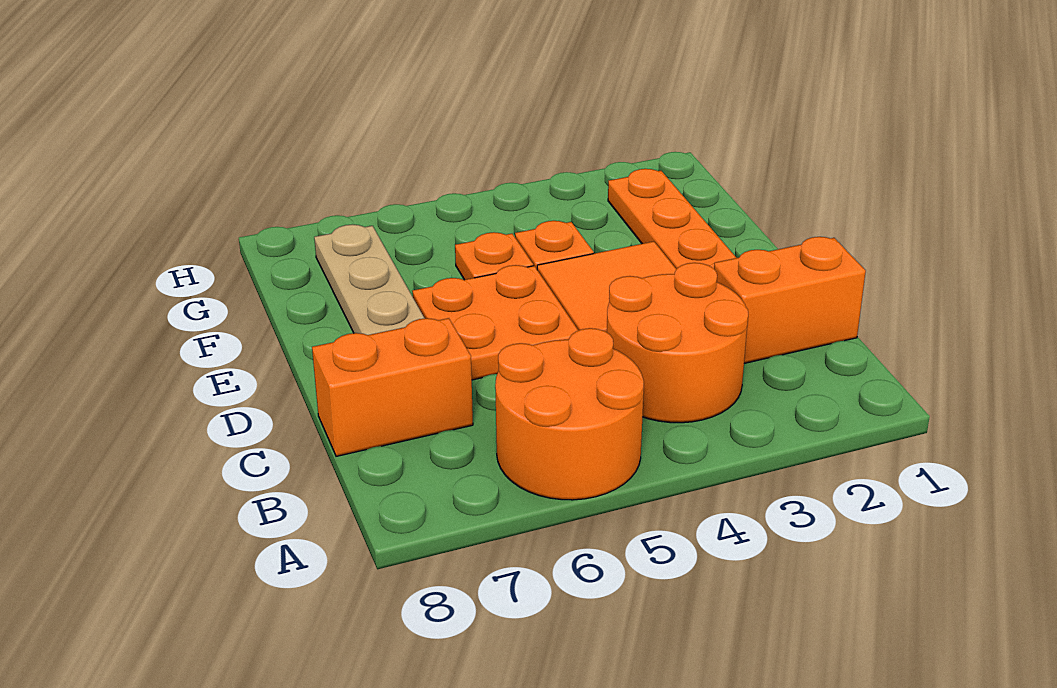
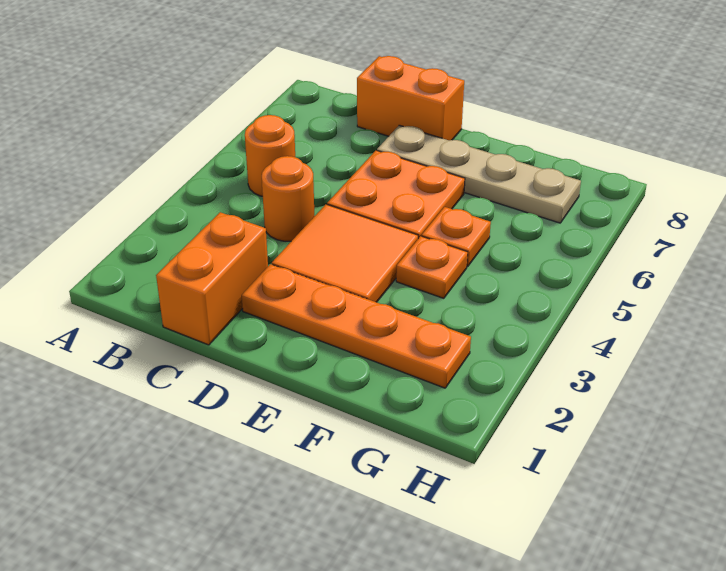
orange 2x2 round brick [495,328,644,500] -> orange 1x1 round brick [245,115,295,196]
orange 2x2 round brick [607,263,748,423] -> orange 1x1 round brick [262,156,314,241]
orange 1x2 brick [312,318,473,456] -> orange 1x2 brick turned to [357,56,464,140]

